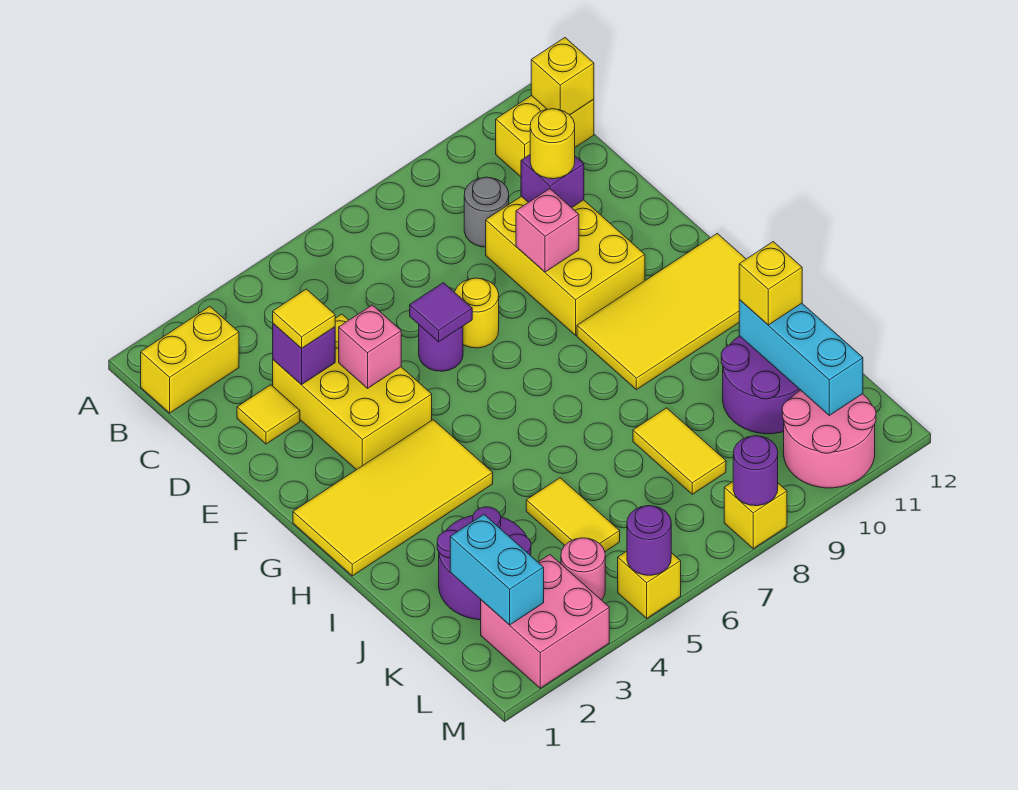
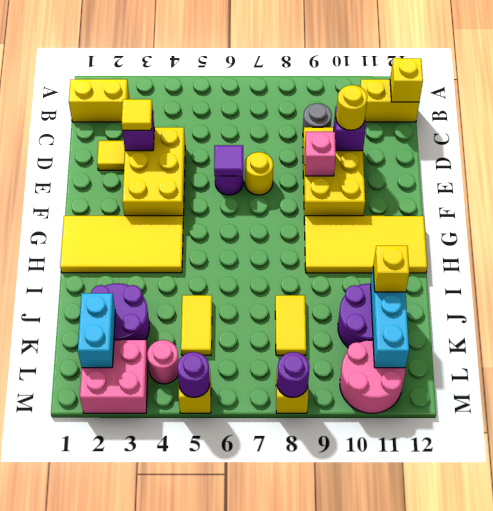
pink 1x1 brick [339,305,401,388] -> none

